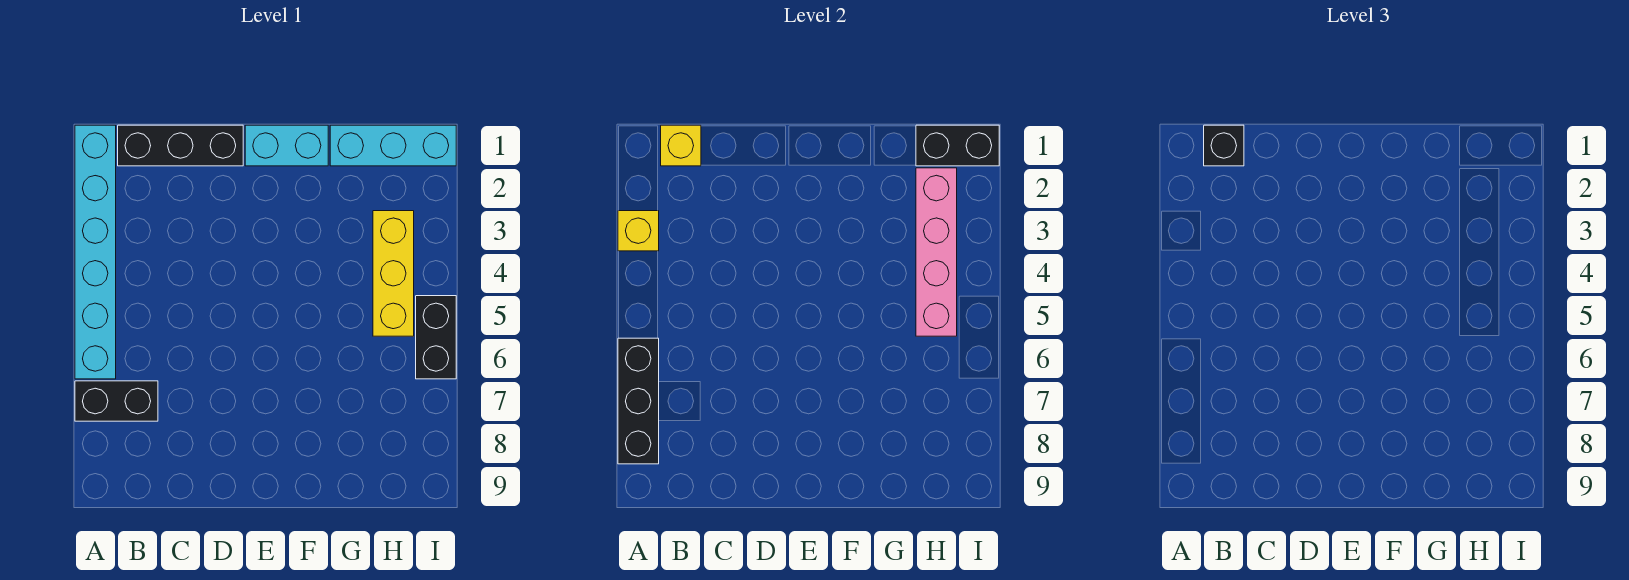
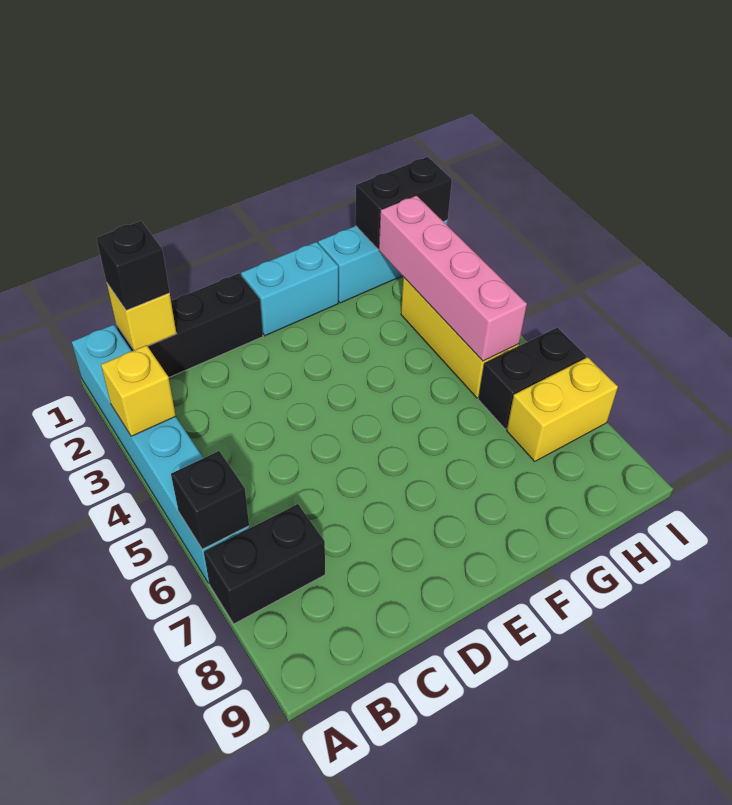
black 1x3 brick [618,338,659,464] -> black 1x1 brick [171,451,249,549]
none -> yellow 1x2 brick [507,357,618,461]
black 1x2 brick [416,296,456,379] -> black 1x2 brick turned to [478,328,586,429]

